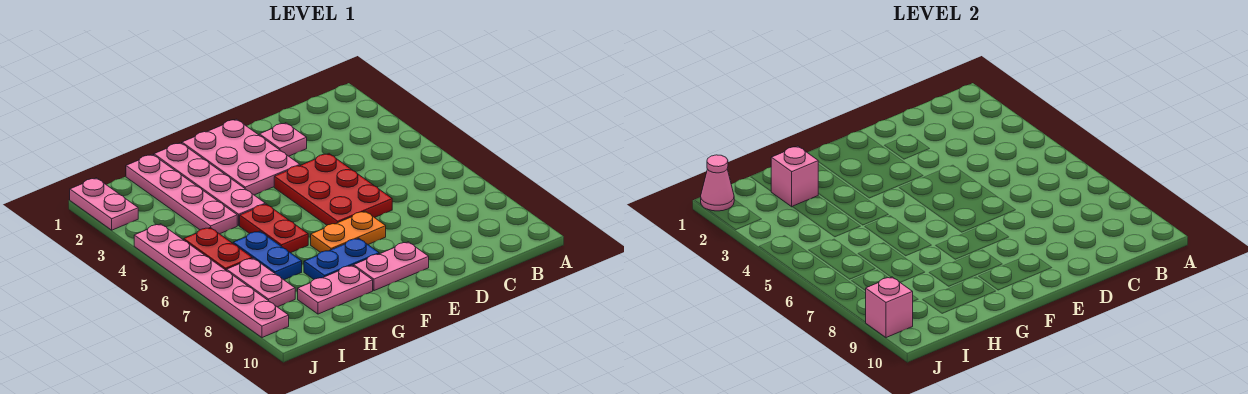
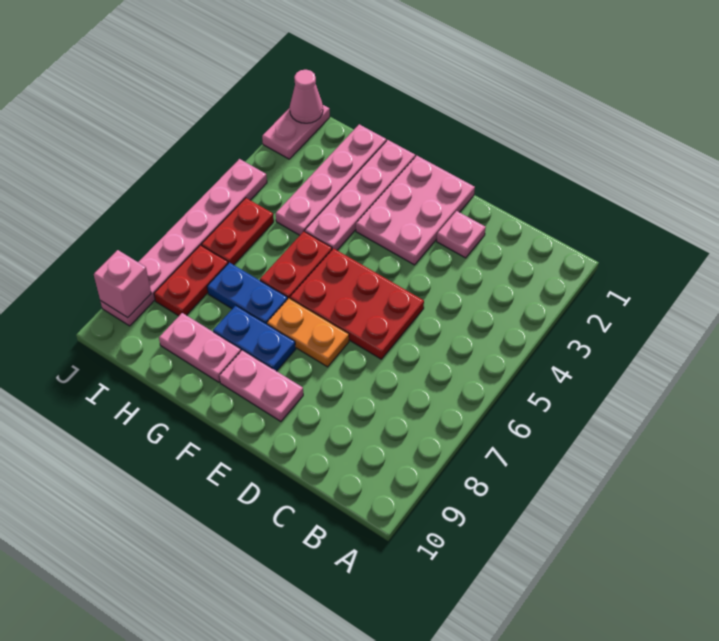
red 2x3 plate [274,154,392,225] -> red 2x3 plate turned to [290,249,424,359]
pink 1x1 brick [771,146,818,207] -> none
blue 1x2 plate [233,231,302,280] -> blue 1x2 plate turned to [207,262,288,324]
pink 1x2 plate [227,258,295,307] -> red 1x2 plate [154,245,228,316]

